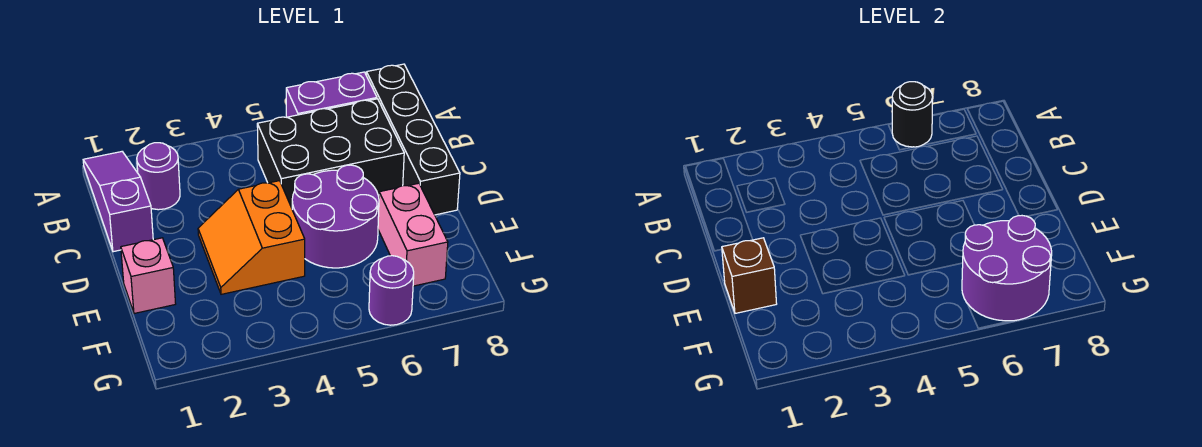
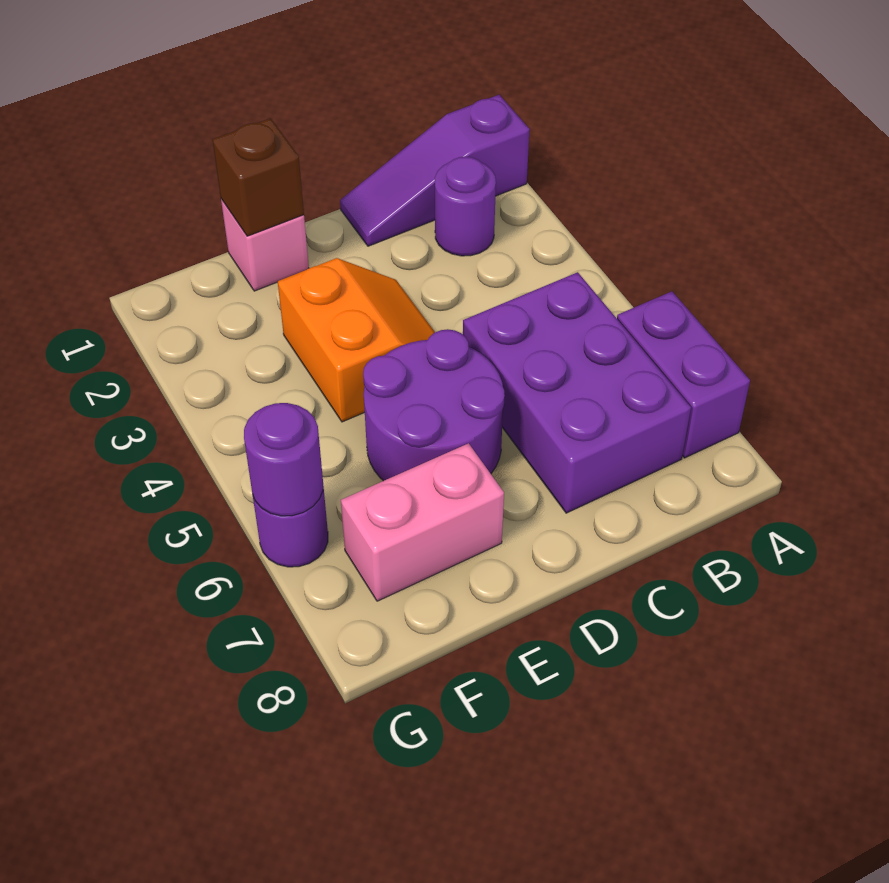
purple 1x3 slope [83,152,153,252] -> purple 1x3 slope turned to [340,95,530,246]
black 1x1 round brick [892,82,933,147] -> none
black 1x4 brick [366,64,460,215] -> none
black 2x3 brick [257,99,404,208] -> purple 2x3 brick [463,272,691,513]
orange 2x2 slope [198,181,305,294] -> orange 2x2 slope turned to [278,258,435,422]
purple 2x2 round brick [962,216,1052,321] -> purple 1x1 round brick [244,403,323,516]

